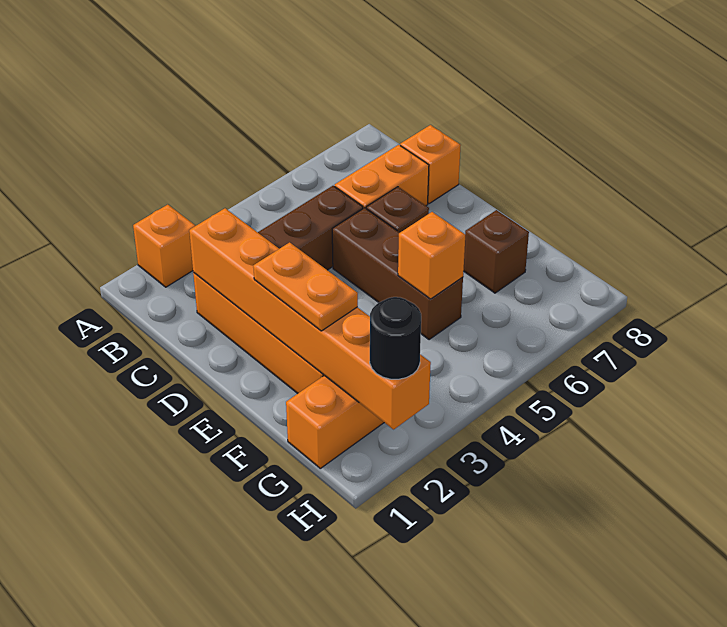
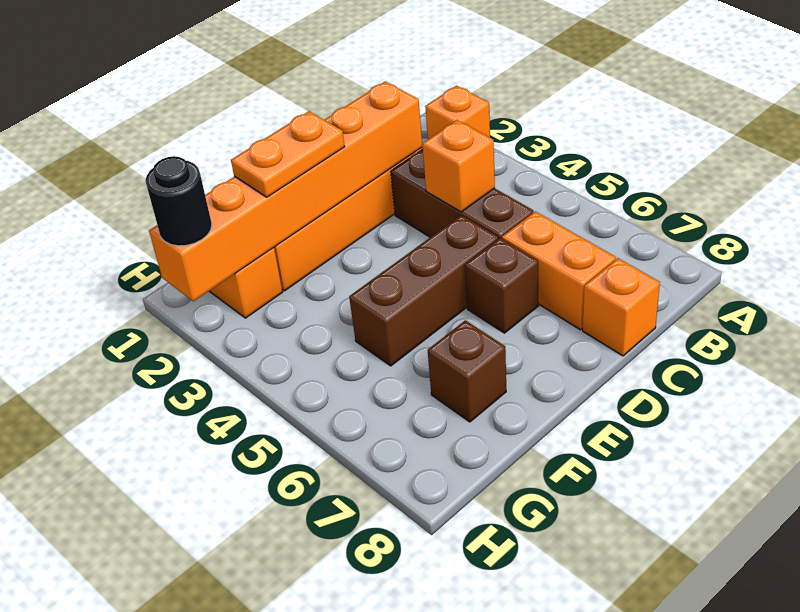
orange 1x1 brick [398,212,465,299] -> orange 1x1 brick moved to [422,120,495,212]

